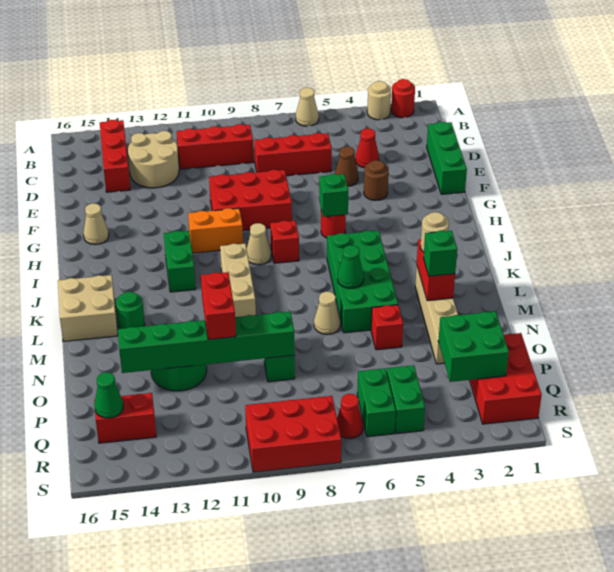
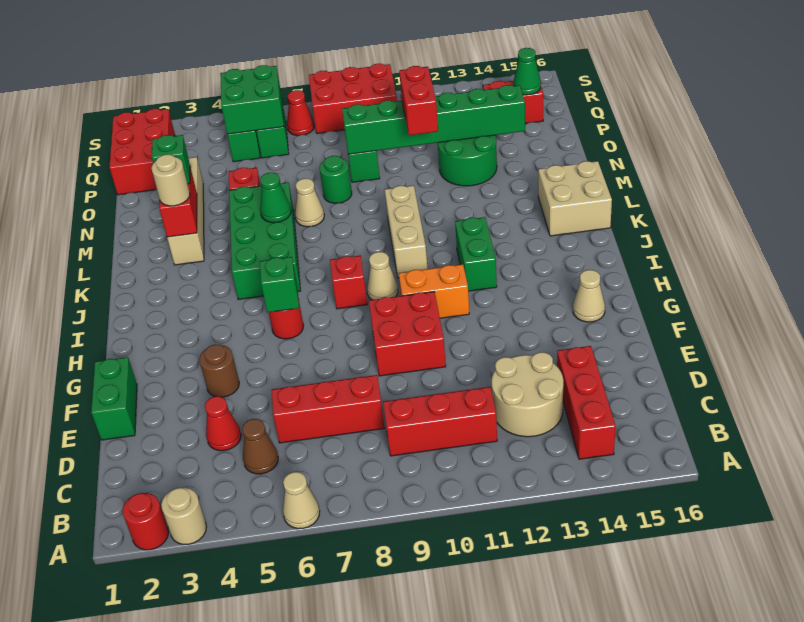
green 1x3 brick [427,122,467,194] -> green 1x2 brick [91,357,137,440]
brown 1x1 cone [335,147,358,186] -> brown 1x1 cone moved to [242,419,278,474]
red 2x3 brick [209,170,292,231] -> red 2x2 brick [369,292,446,376]
green 1x1 round brick [116,292,145,329] -> green 1x1 round brick moved to [319,156,352,203]
green 2x2 brick [438,311,509,382] -> green 2x2 brick moved to [220,65,284,134]

